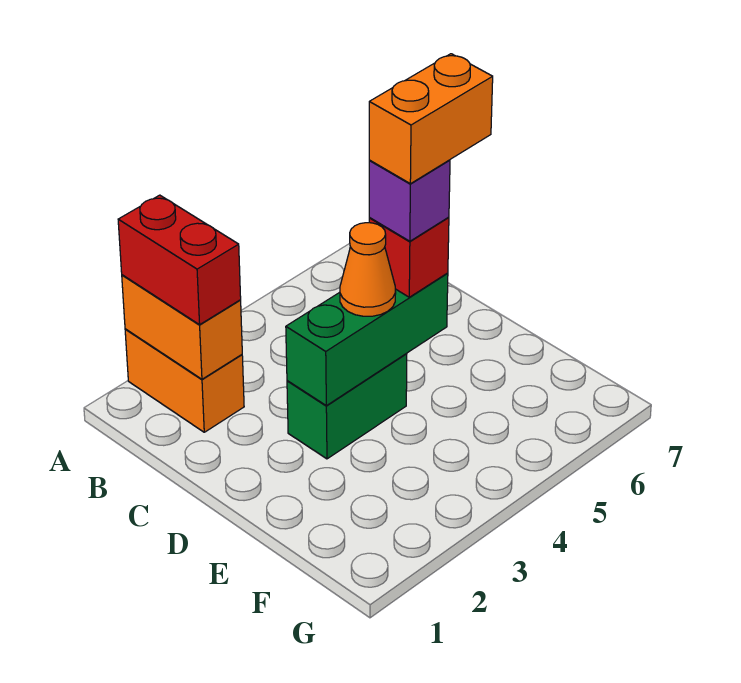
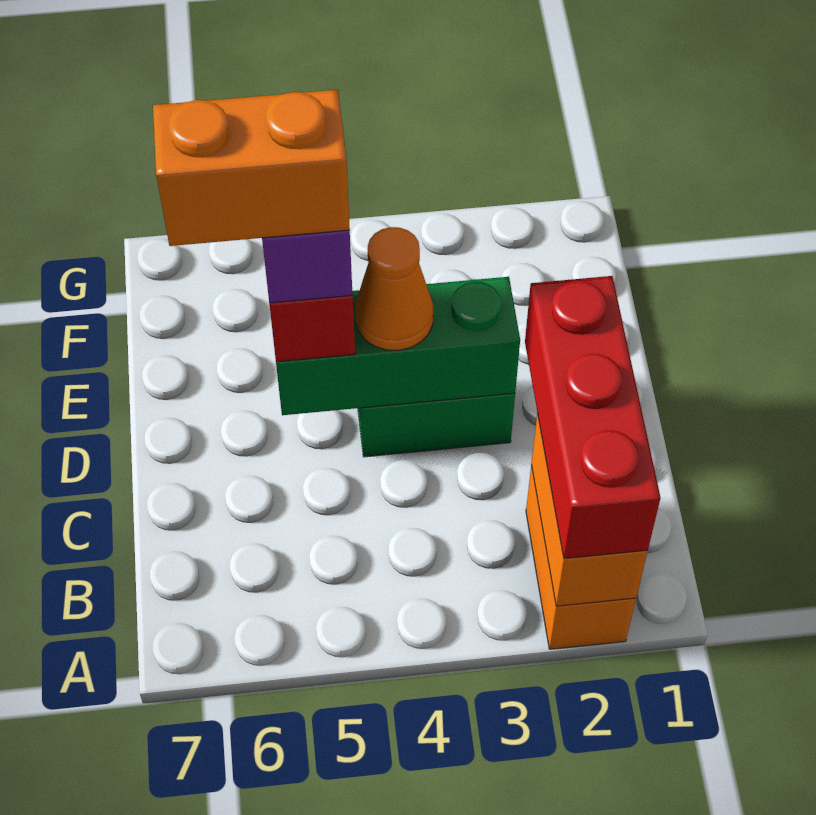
red 1x2 brick [118,195,241,325] -> red 1x3 brick [525,276,660,559]

